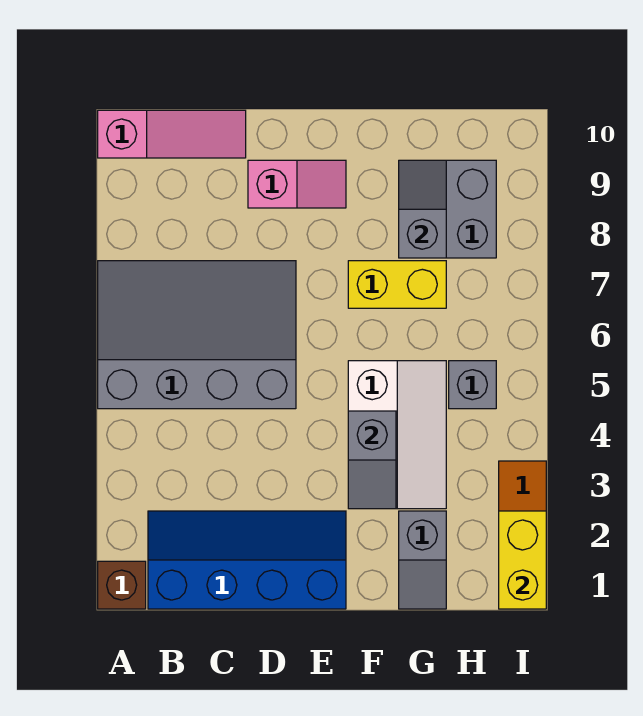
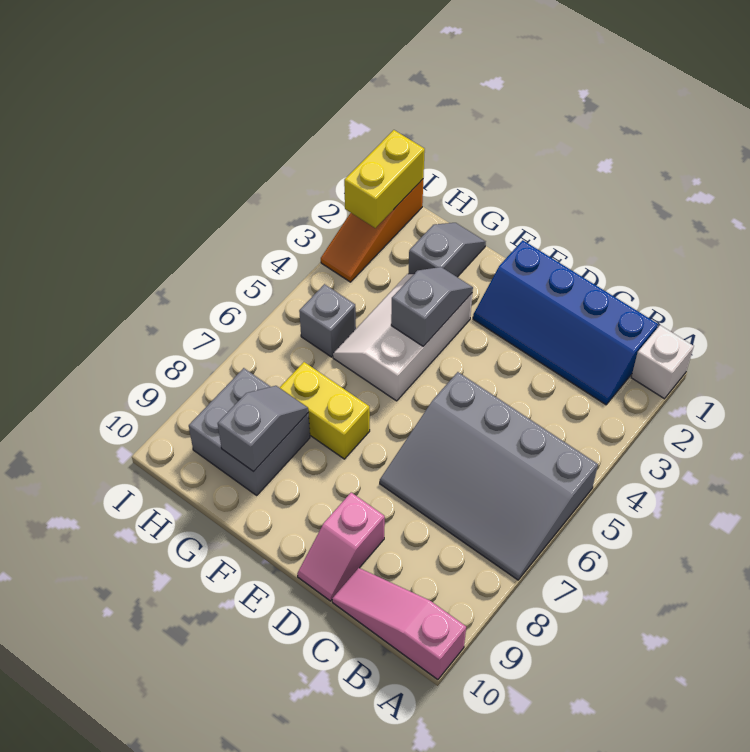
brown 1x1 brick [98,561,146,609] -> white 1x1 brick [631,325,694,399]
pink 1x2 slope [248,160,346,208] -> pink 1x2 slope turned to [297,493,385,601]
grey 1x2 slope [399,160,446,258] -> grey 1x2 slope turned to [218,386,308,472]

